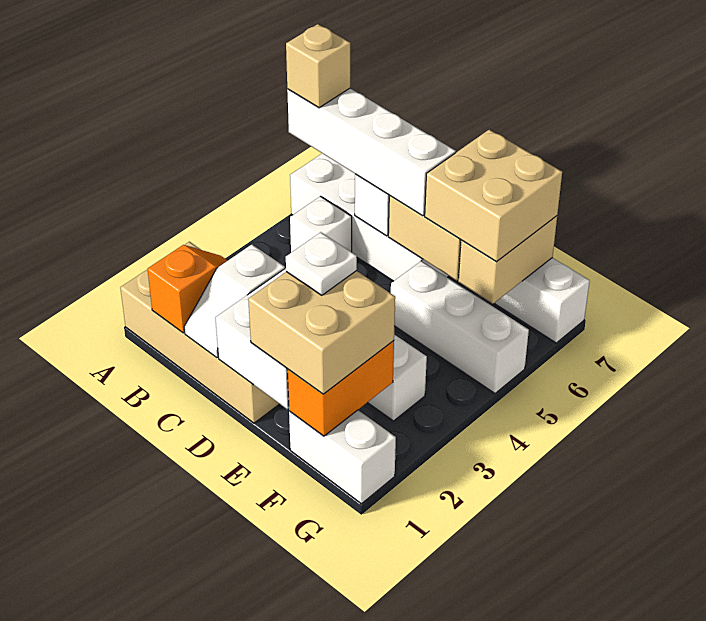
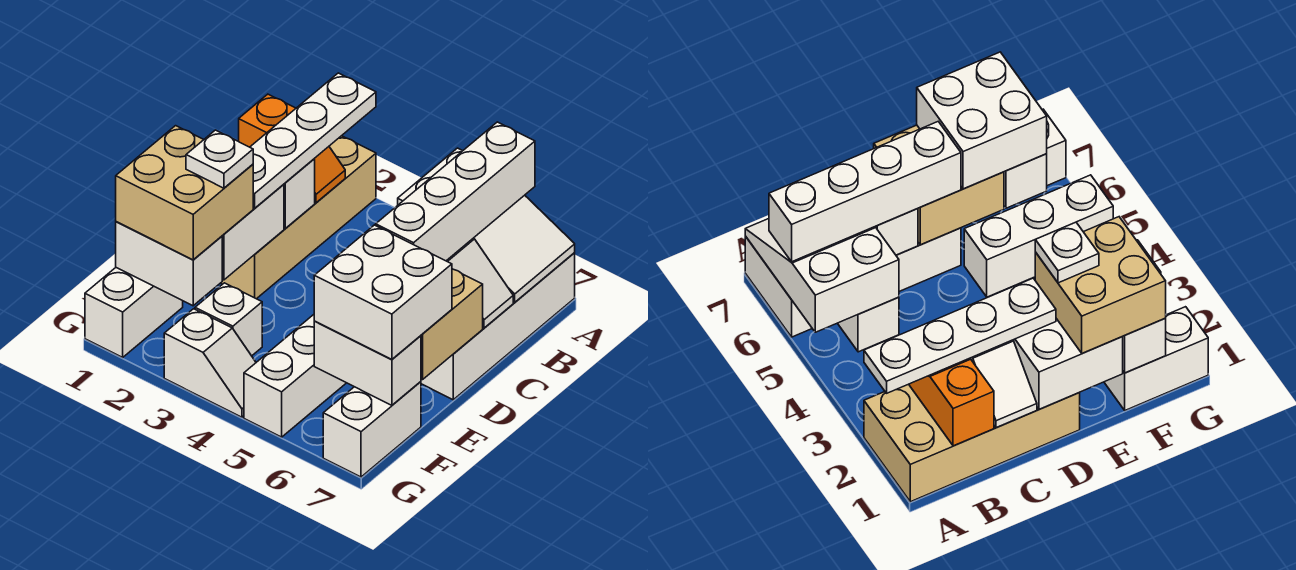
none -> white 1x4 plate [250,73,376,208]
none -> white 2x3 slope [398,148,575,302]
tan 1x1 brick [286,24,350,108] -> none
tan 2x2 brick [425,130,562,262] -> white 2x2 brick [314,225,452,359]
orange 1x2 brick [287,341,394,436] -> white 1x2 brick [116,222,222,306]
tan 1x2 brick [458,216,557,304] -> white 1x2 brick [314,321,421,405]
none -> white 1x2 slope [164,309,256,417]

